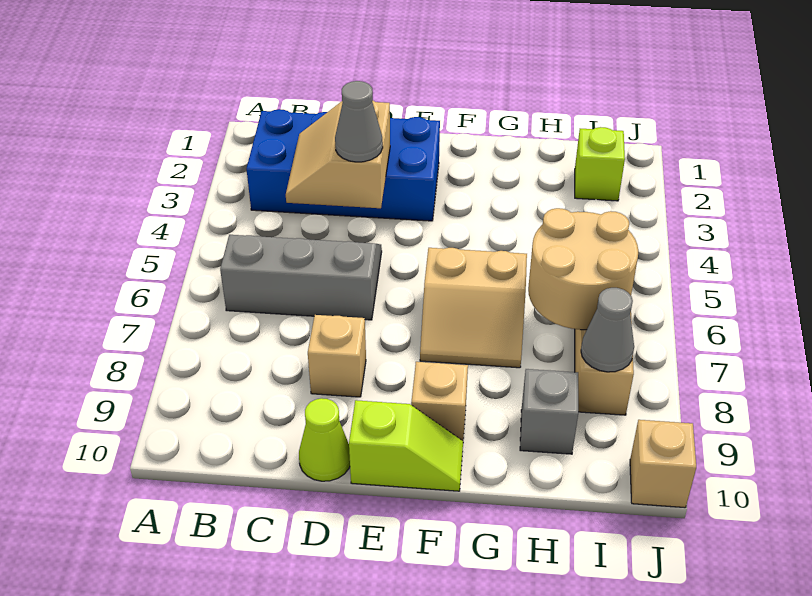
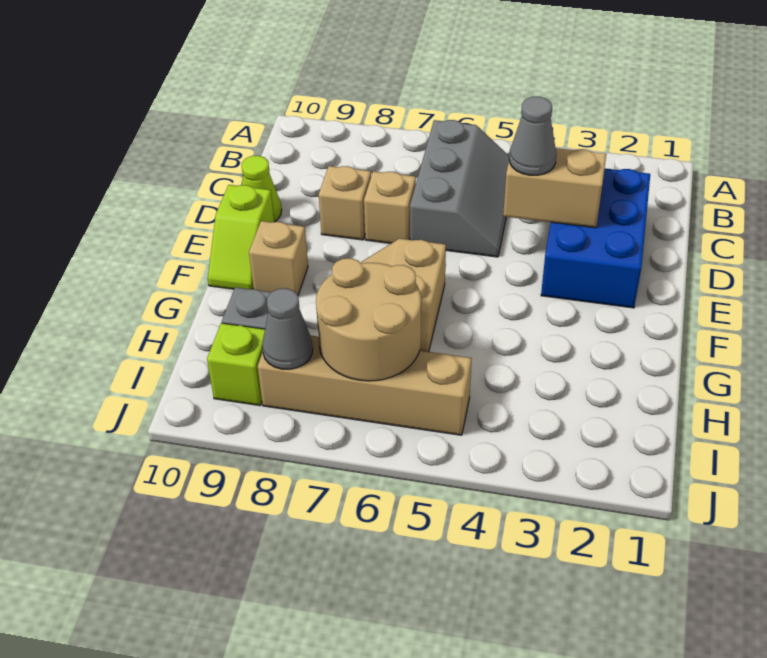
blue 2x4 brick [247,109,440,221] -> blue 2x3 brick [541,169,650,308]
lime 1x1 brick [575,127,625,201] -> lime 1x1 brick moved to [207,323,265,406]
tan 1x1 brick [630,420,696,508] -> tan 1x1 brick moved to [364,171,416,243]

